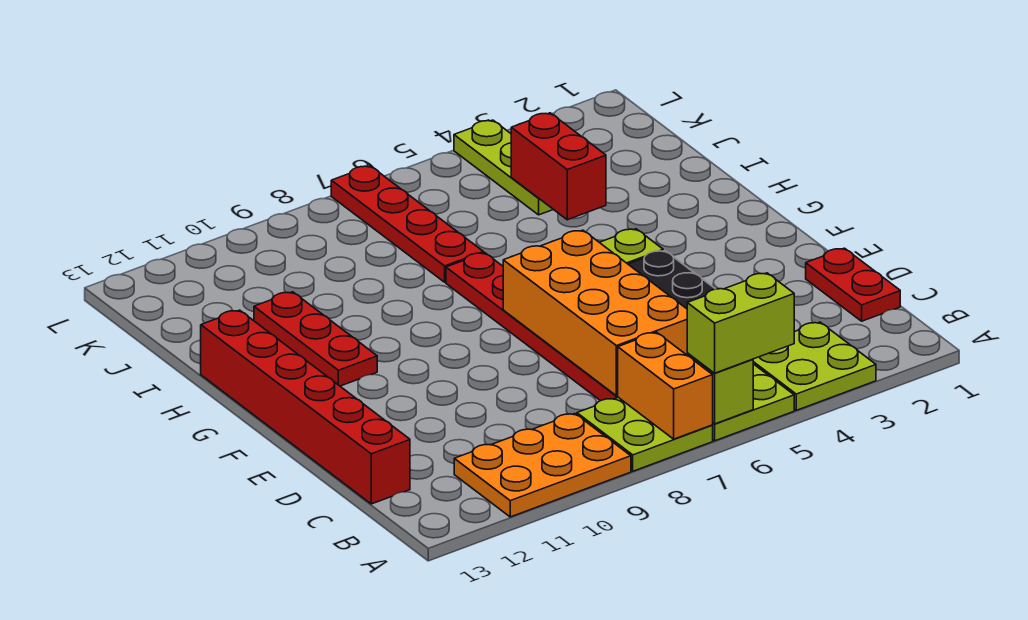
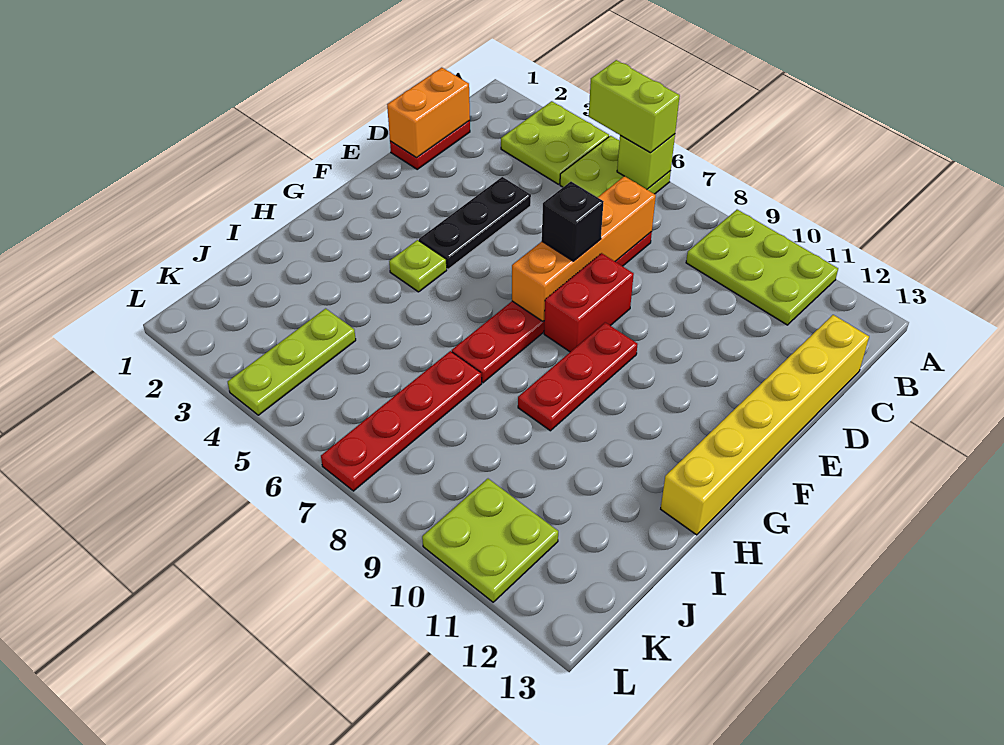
lime 2x2 plate [577,397,713,471] -> lime 2x2 plate moved to [422,479,558,602]
orange 1x2 brick [618,332,713,439] -> orange 1x2 brick moved to [387,68,470,158]
orange 2x3 plate [454,414,631,517] -> lime 2x3 plate [686,210,838,325]
orange 2x4 brick [503,230,687,396] -> orange 1x4 brick [512,176,656,321]
red 1x6 brick [201,310,410,504] -> yellow 1x6 brick [661,315,869,535]
none -> black 1x1 brick [542,182,604,261]
red 1x3 plate [254,292,377,386] -> red 1x3 plate moved to [518,323,638,431]
red 1x2 brick [511,113,606,220] -> red 1x2 brick moved to [544,253,634,352]

